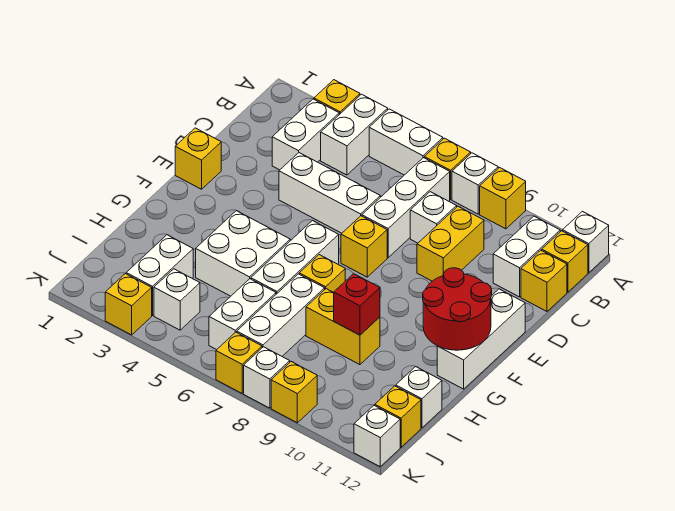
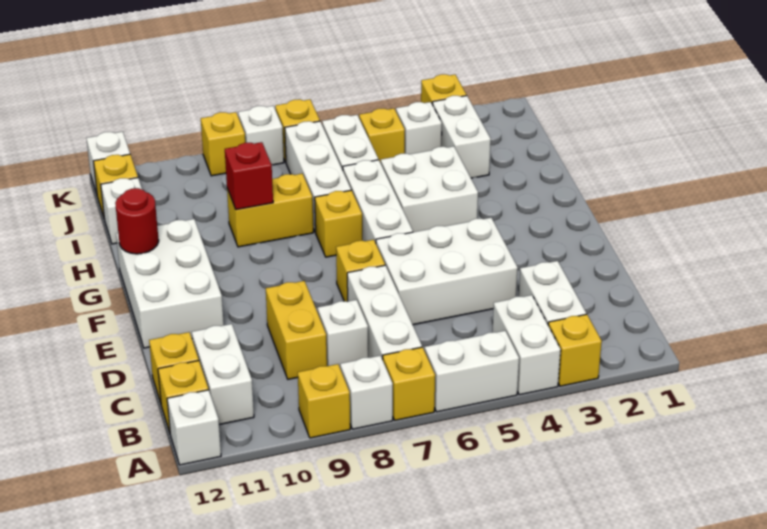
white 1x3 brick [279,153,380,233] -> white 2x3 brick [376,218,518,325]
yellow 1x1 brick [175,128,221,189] -> yellow 1x1 brick moved to [359,108,405,163]
white 1x3 brick [437,289,525,389] -> white 2x3 brick [116,219,224,348]
red 2x2 round brick [423,268,492,350] -> red 1x1 round brick [115,188,159,254]

